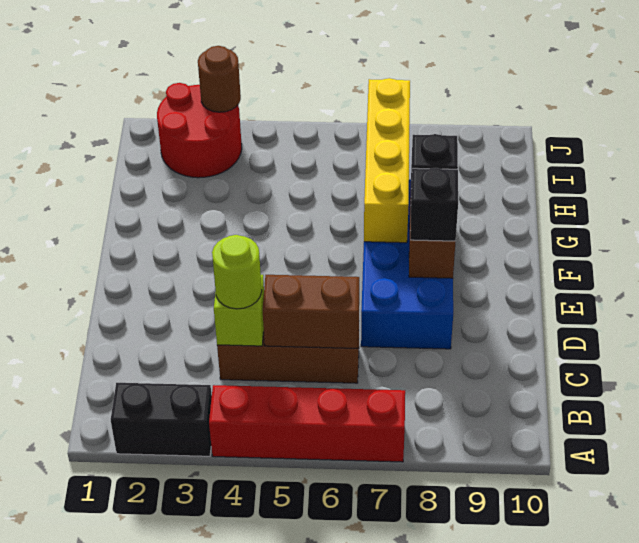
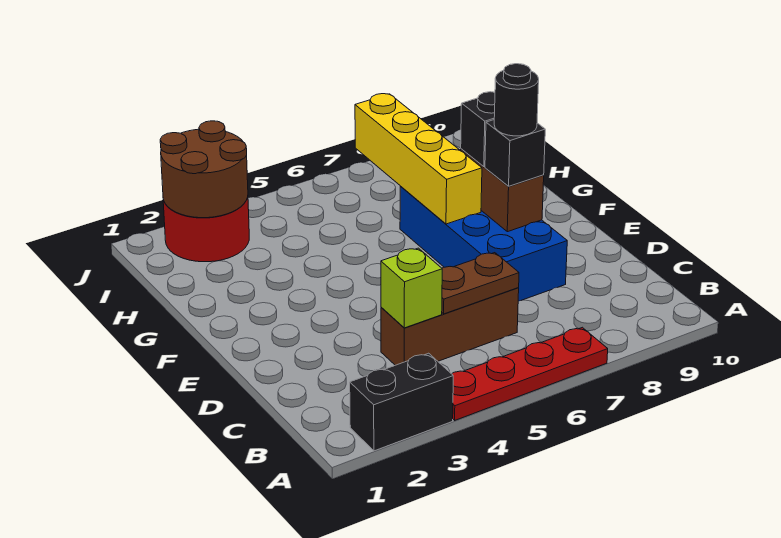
red 1x4 brick [209,385,405,462] -> red 1x4 plate [452,327,608,420]
lime 1x1 round brick [212,235,262,309] -> none
brown 1x2 brick [263,275,359,348] -> brown 1x2 plate [442,253,519,314]
none -> black 1x1 round brick [494,64,539,136]
brown 1x1 round brick [198,46,241,112] -> brown 2x2 round brick [160,121,248,218]

